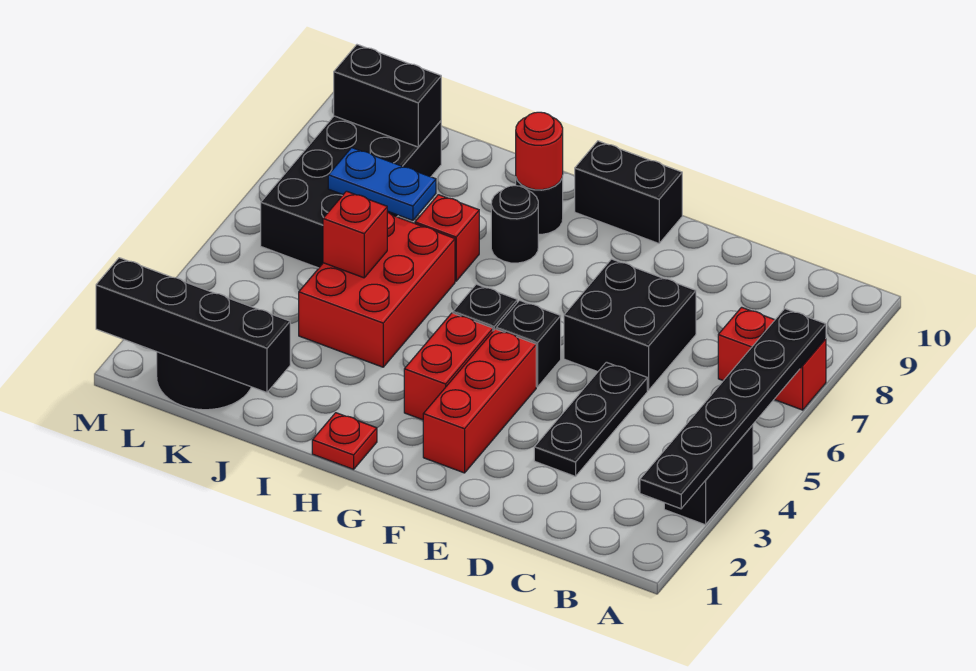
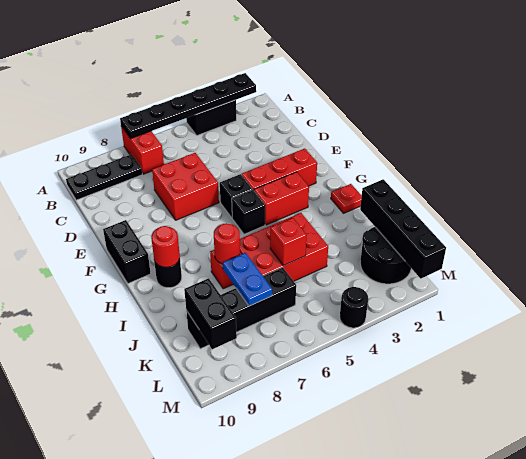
black 1x3 plate [534,362,647,476] -> black 1x3 plate moved to [66,154,142,200]
black 2x2 brick [564,259,696,390] -> red 2x2 brick [152,153,219,220]
black 1x1 round brick [491,186,538,263] -> black 1x1 round brick moved to [340,287,368,328]
none -> red 1x1 round brick [214,223,240,264]
black 2x4 brick [261,116,441,268] -> black 1x4 brick [186,267,296,349]

